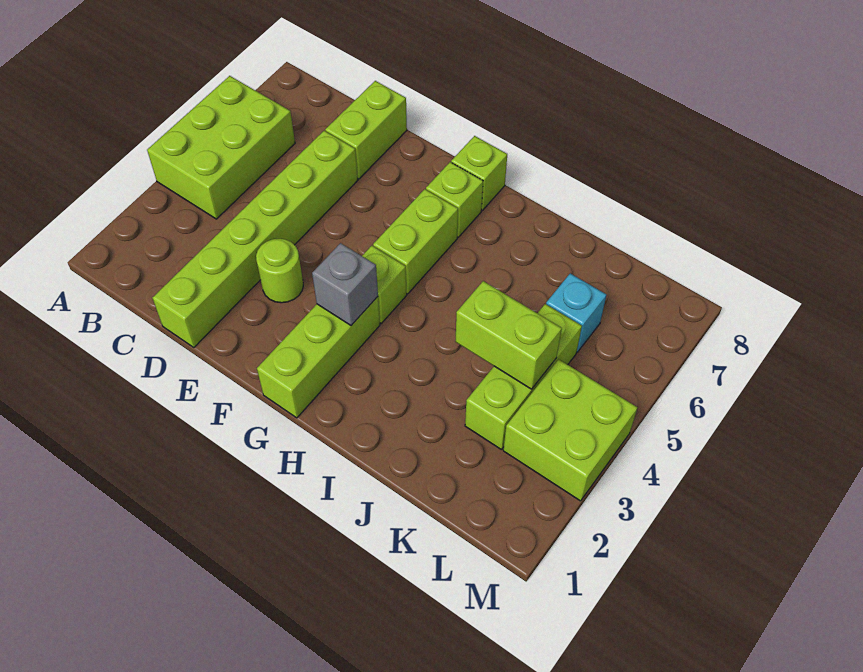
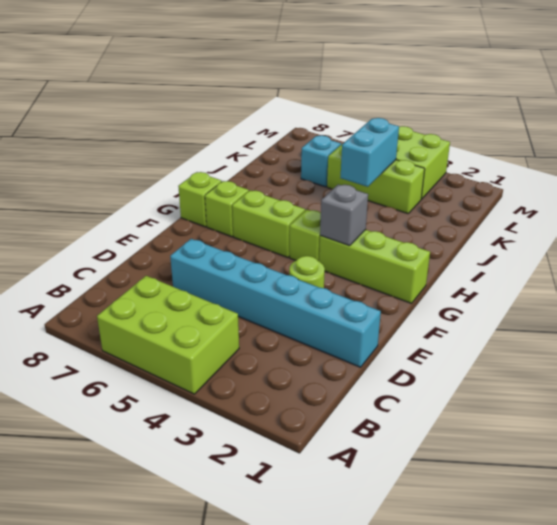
lime 1x6 brick [152,131,358,347] -> cyan 1x6 brick [170,239,381,367]
lime 1x2 brick [325,81,407,179] -> none
lime 1x2 brick [455,281,562,389] -> cyan 1x2 brick [341,118,399,187]

